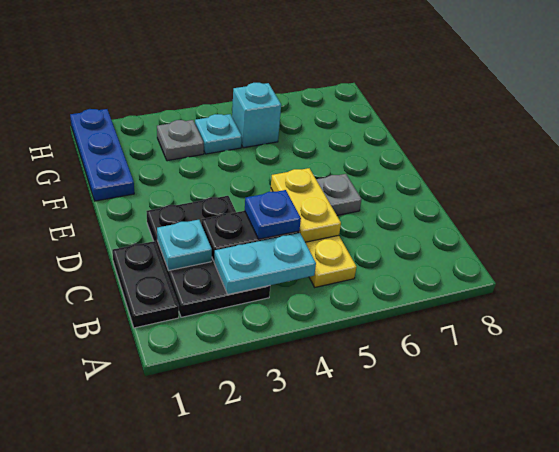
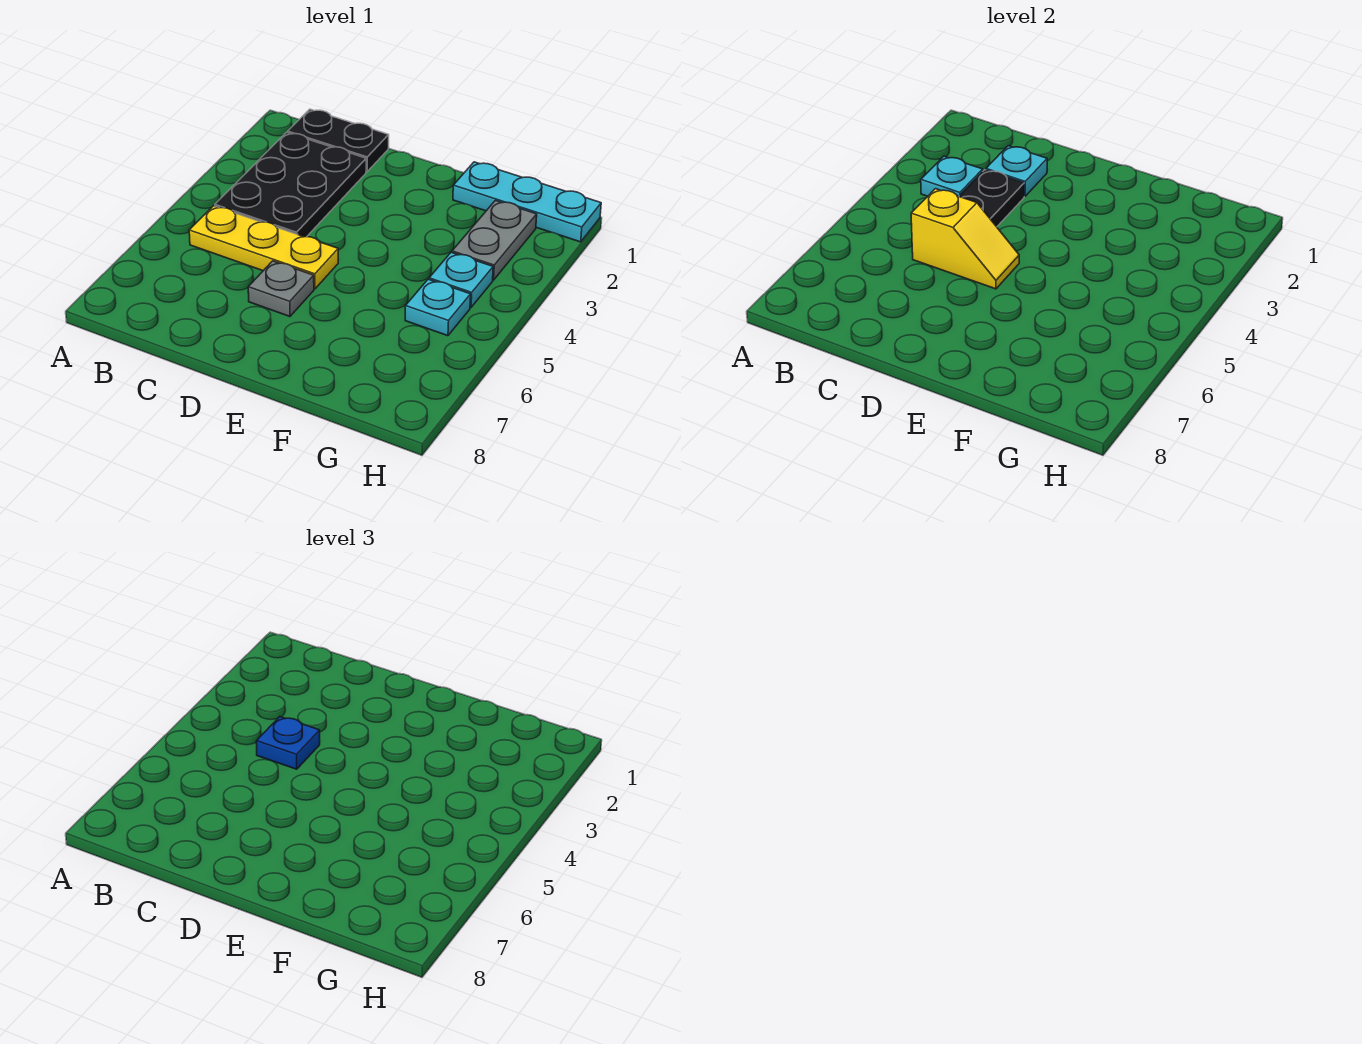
black 2x3 plate [147,196,270,317] -> black 2x3 plate turned to [215,132,366,237]
cyan 1x2 plate [214,233,316,295] -> cyan 1x1 plate [921,156,983,196]
yellow 1x2 plate [271,168,341,242] -> yellow 1x2 slope [911,189,1019,289]
blue 1x3 plate [70,109,134,201] -> cyan 1x3 plate [453,162,601,242]
grey 1x1 plate [157,120,204,161] -> grey 1x2 plate [452,200,537,280]
cyan 1x1 brick [232,83,281,148] -> cyan 1x1 plate [405,279,471,336]

